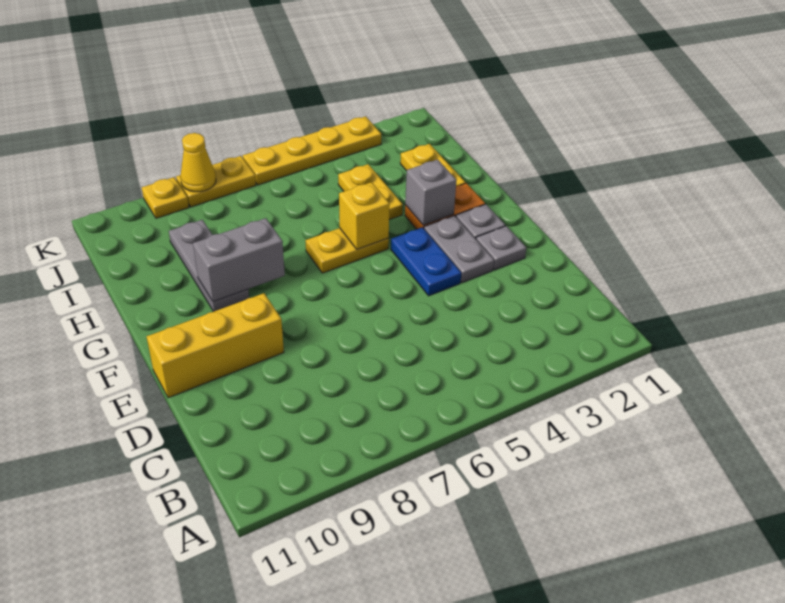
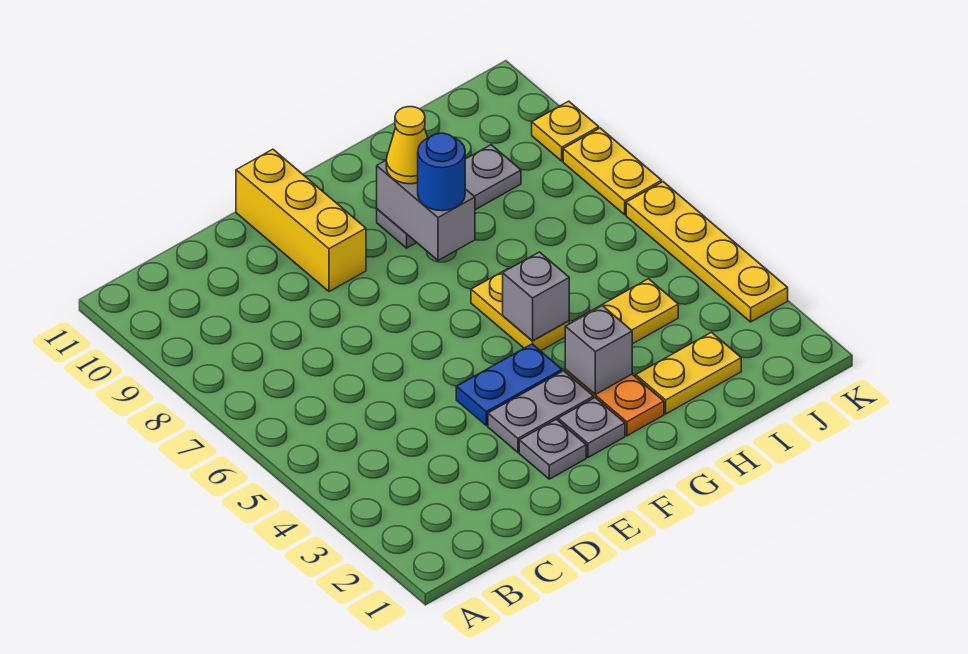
yellow 1x1 brick [339,182,390,249] -> grey 1x1 brick [503,252,569,341]
none -> blue 1x1 round brick [418,133,465,211]
yellow 1x1 cone [180,133,216,192] -> yellow 1x1 cone moved to [386,107,427,184]

